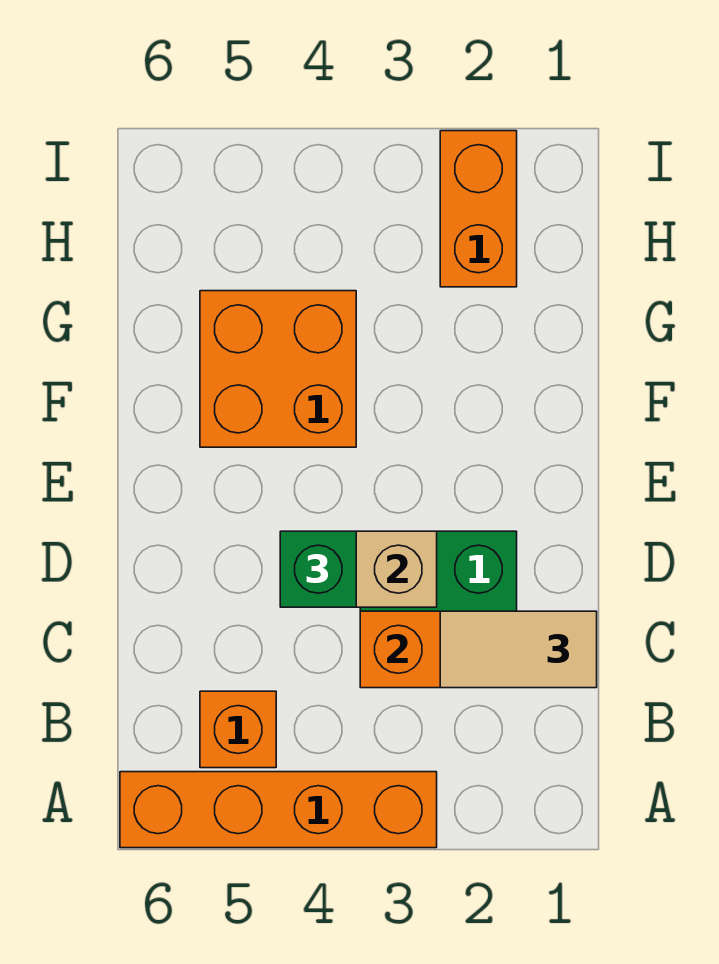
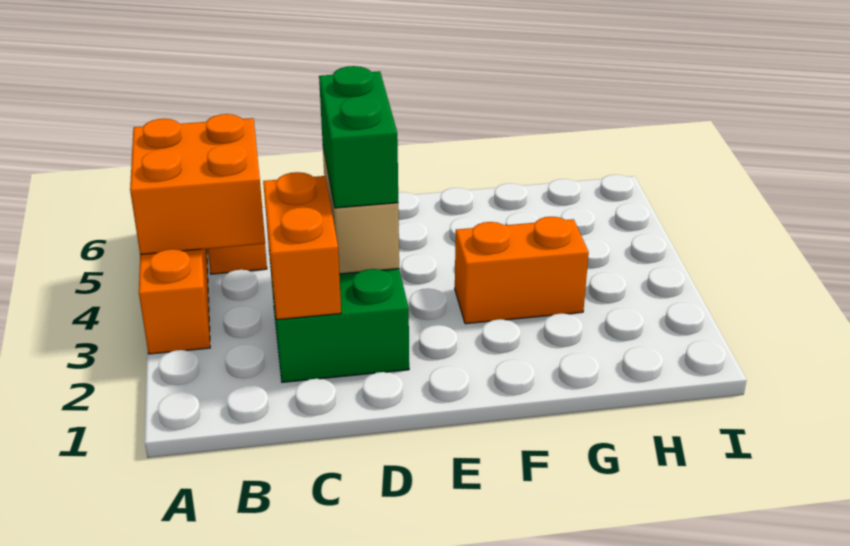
tan 1x2 tile [440,611,597,688] -> none
green 1x1 brick [280,531,356,607] -> green 1x2 brick [319,66,398,208]
orange 2x2 brick [200,291,356,447] -> orange 2x2 brick moved to [130,114,265,254]
orange 1x2 brick [440,131,517,287] -> orange 1x2 brick moved to [455,217,589,324]

